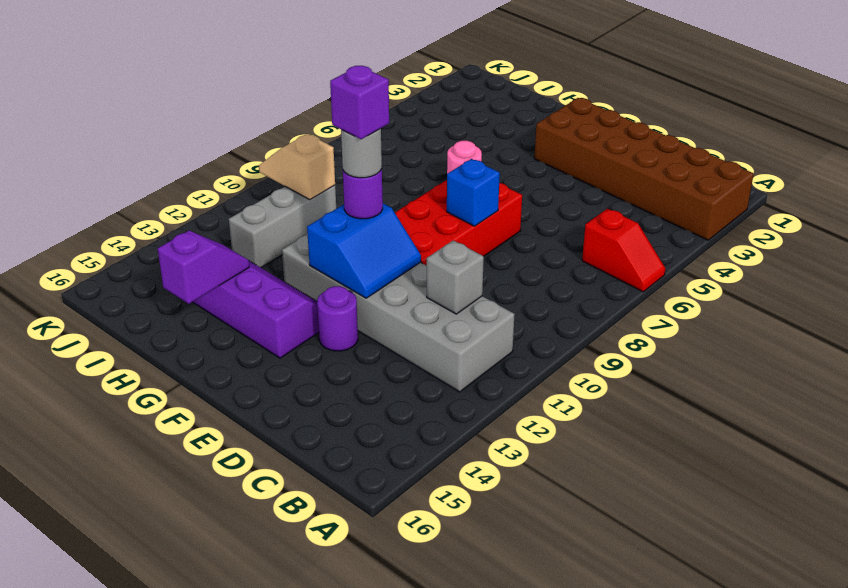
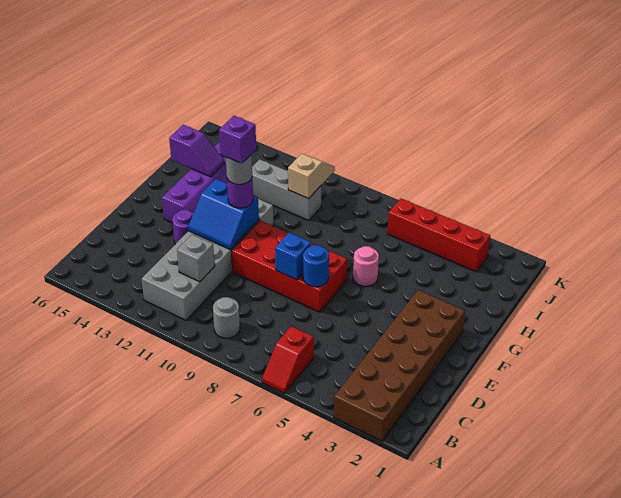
none -> grey 1x1 round brick [213,297,240,338]
none -> blue 1x1 round brick [303,245,329,287]
none -> red 1x4 brick [387,198,490,272]

